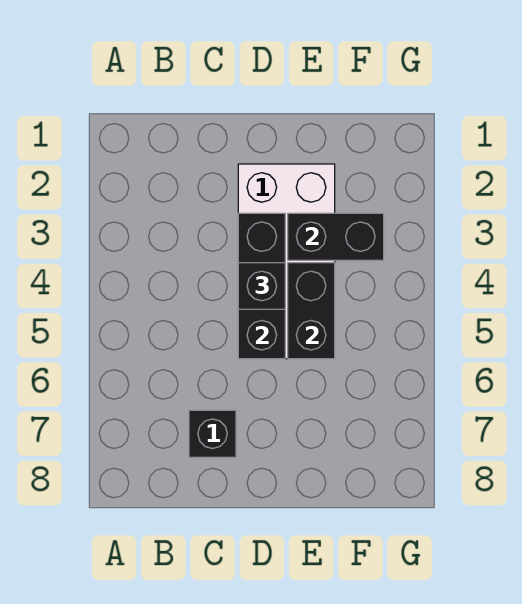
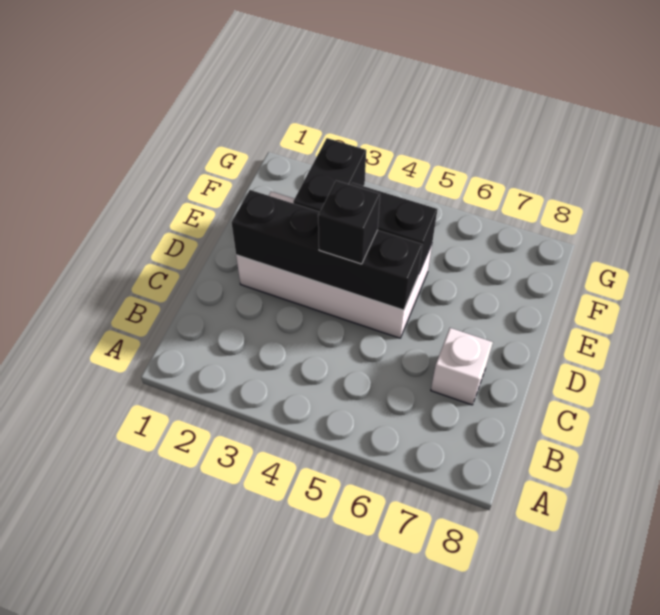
black 1x1 brick [189,410,236,457] -> white 1x1 brick [431,328,493,405]
black 1x3 brick [238,213,285,359] -> black 1x4 brick [231,190,423,310]

